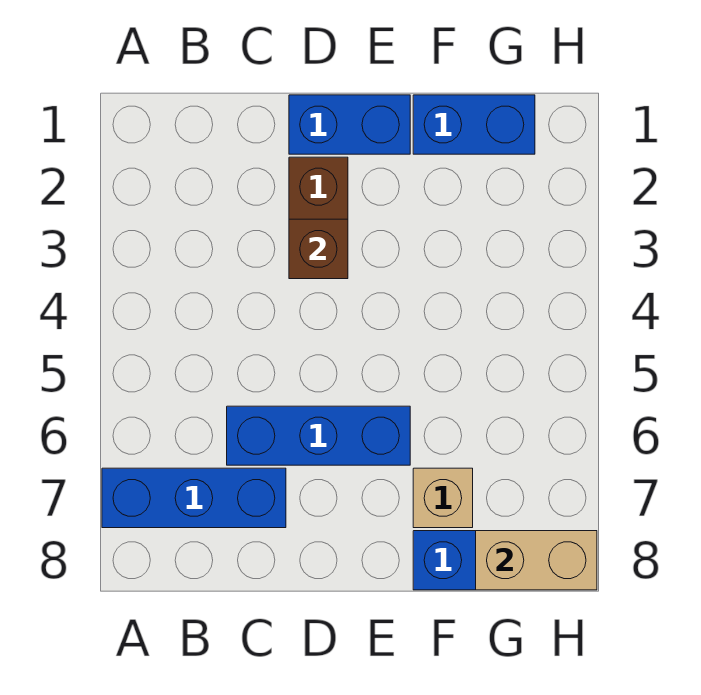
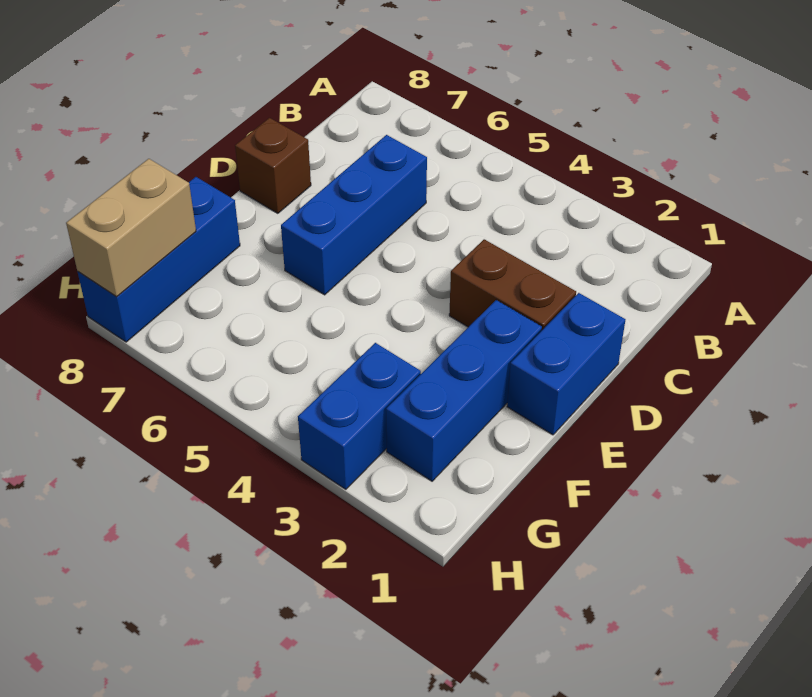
blue 1x3 brick [102,468,286,528] -> blue 1x3 brick moved to [386,300,542,481]
brown 1x1 brick [289,219,348,279] -> brown 1x1 brick moved to [235,118,311,213]
blue 1x2 brick [413,95,535,154] -> blue 1x2 brick moved to [298,343,421,489]
tan 1x1 brick [413,468,473,528] -> none

